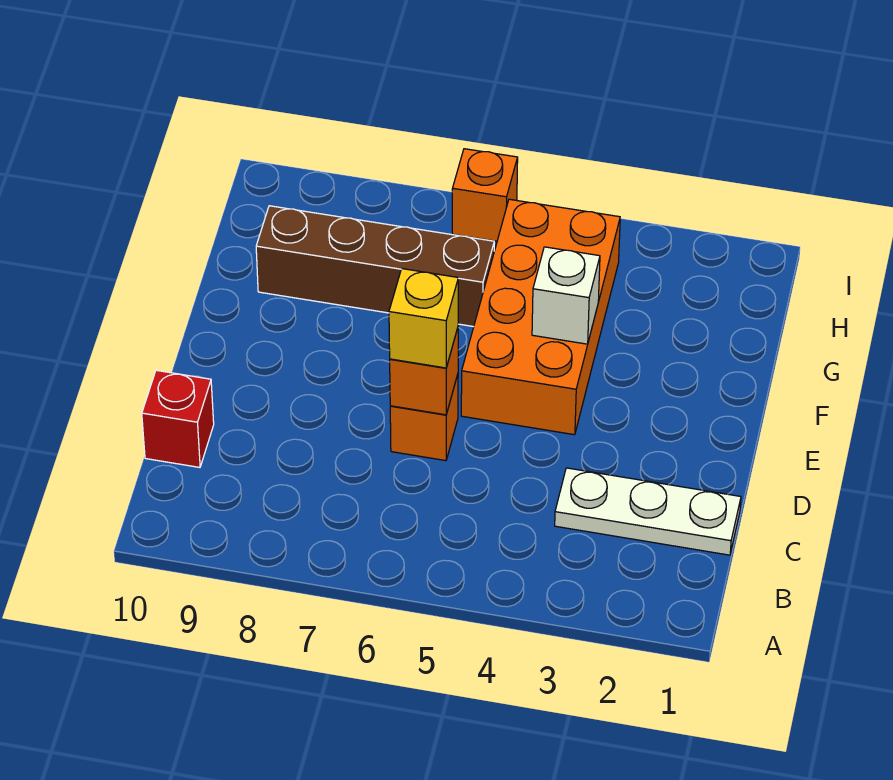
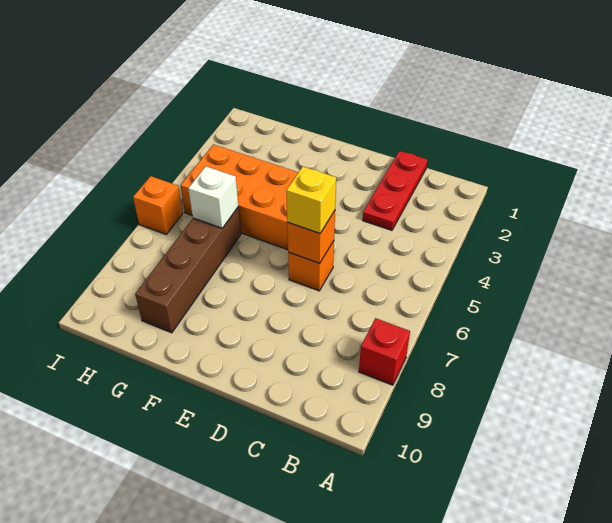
white 1x3 plate [555,468,741,555] -> red 1x3 plate [363,151,427,230]
red 1x1 brick [142,370,214,467] -> red 1x1 brick moved to [359,318,410,385]
white 1x1 brick [532,247,600,344] -> white 1x1 brick moved to [188,166,238,228]

